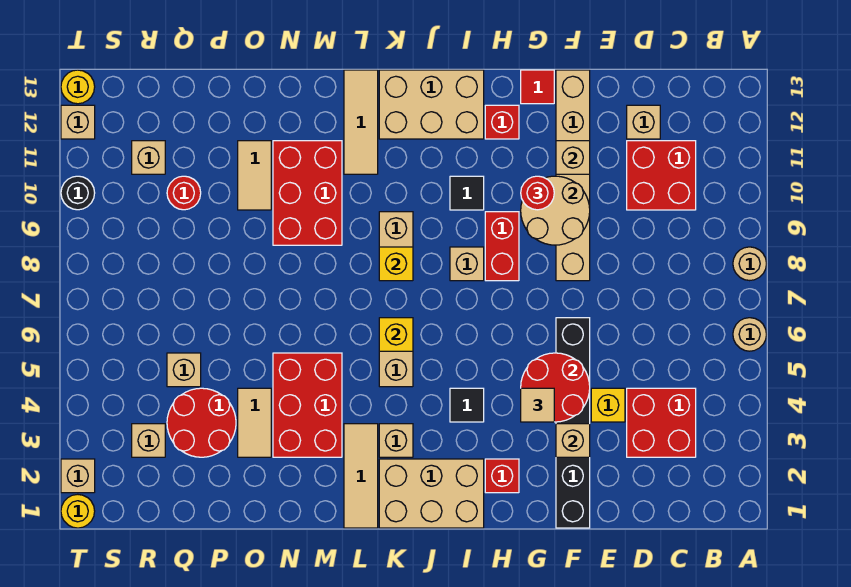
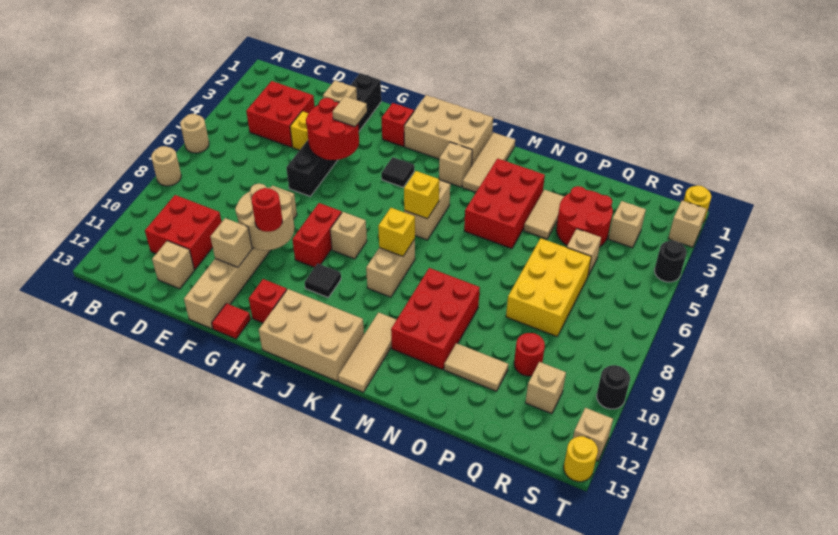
tan 1x2 tile [238,141,271,210] -> tan 1x2 tile turned to [444,343,508,391]
none -> yellow 2x3 brick [506,238,591,336]
none -> black 1x1 round brick [654,241,687,282]

